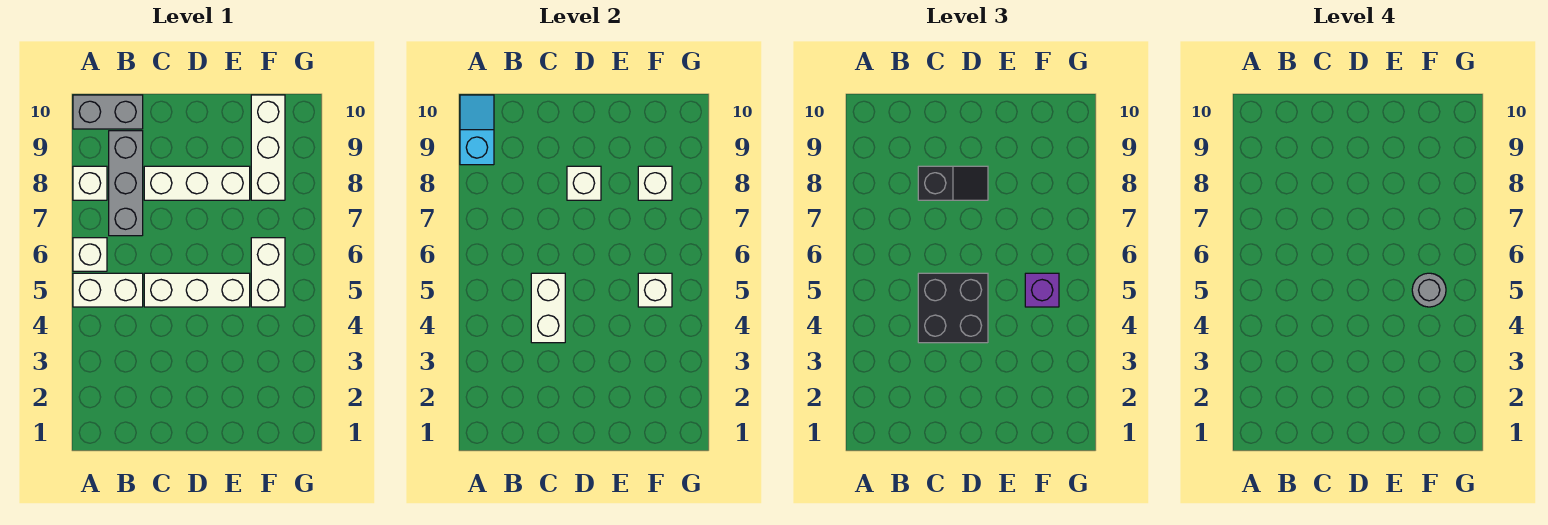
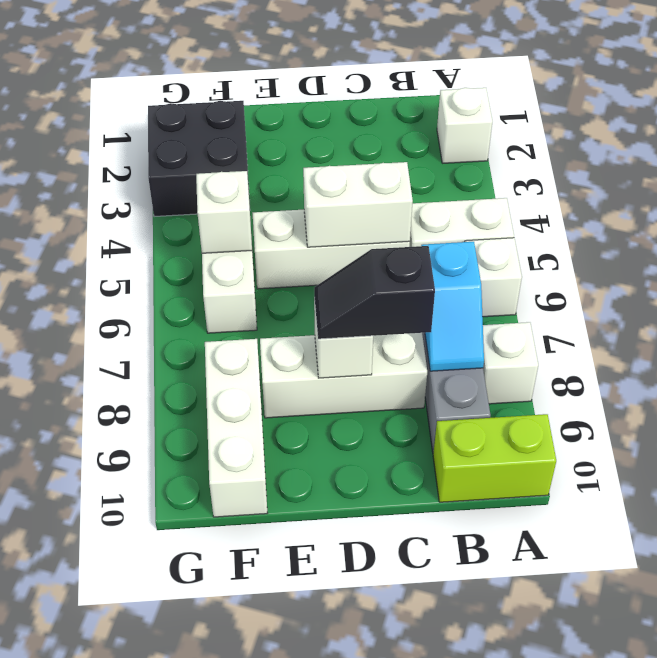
cyan 1x2 slope [460,95,494,165] -> cyan 1x2 slope moved to [421,242,484,371]
grey 1x2 brick [73,95,143,129] -> lime 1x2 brick [433,414,556,502]
white 1x2 brick [531,273,565,343] -> white 1x2 brick turned to [303,162,413,247]
black 2x2 brick [918,273,988,343] -> black 2x2 brick moved to [148,101,250,217]
purple 1x1 brick [1025,273,1059,307] -> none
grey 1x1 round brick [1412,273,1446,307] -> none
white 1x1 brick [638,166,672,200] -> white 1x1 brick moved to [437,88,493,163]

